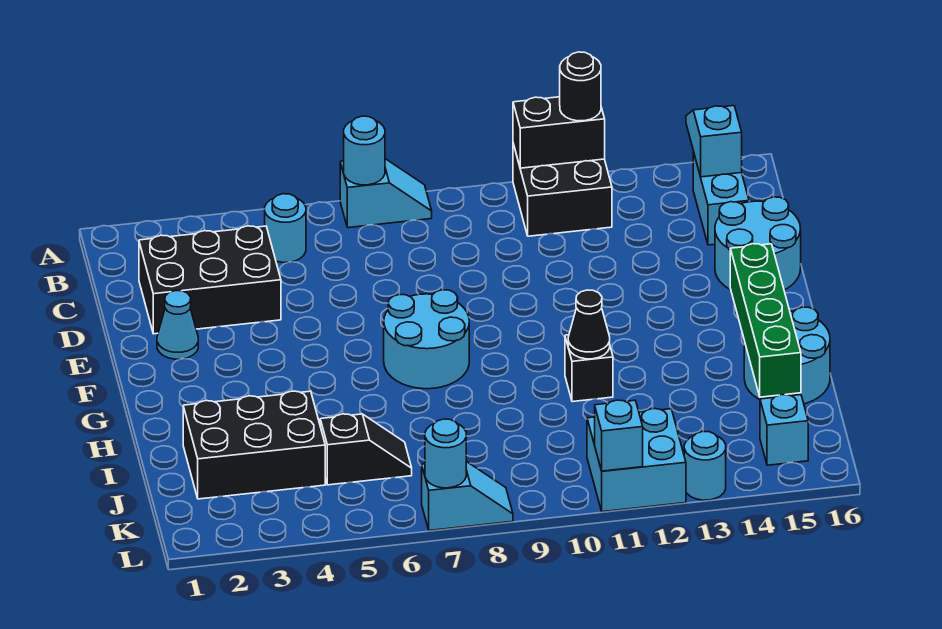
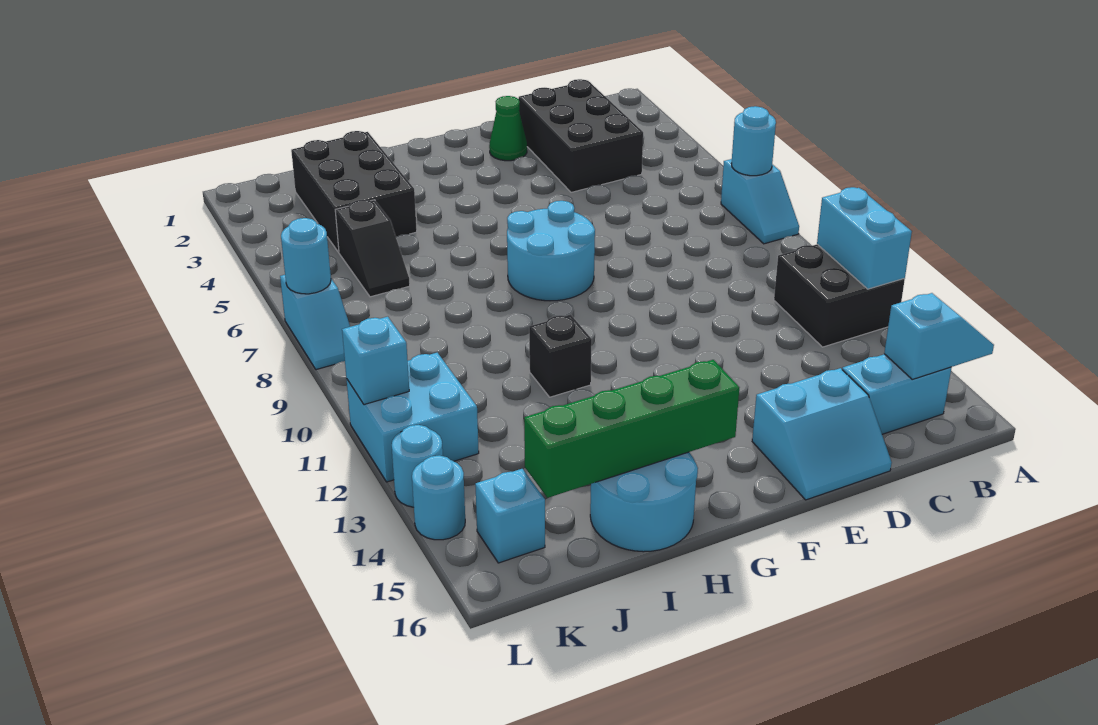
black 1x2 brick [513,97,605,168] -> cyan 1x2 brick [817,187,912,289]
black 1x1 round brick [560,52,601,121] -> none
cyan 1x1 round brick [265,194,306,263] -> cyan 1x1 round brick moved to [412,455,465,540]
cyan 2x2 round brick [715,197,801,290] -> cyan 2x2 slope [752,368,892,500]
cyan 1x1 cone [157,291,198,359] -> green 1x1 cone [489,96,527,161]
black 1x1 cone [568,290,610,359] -> none

